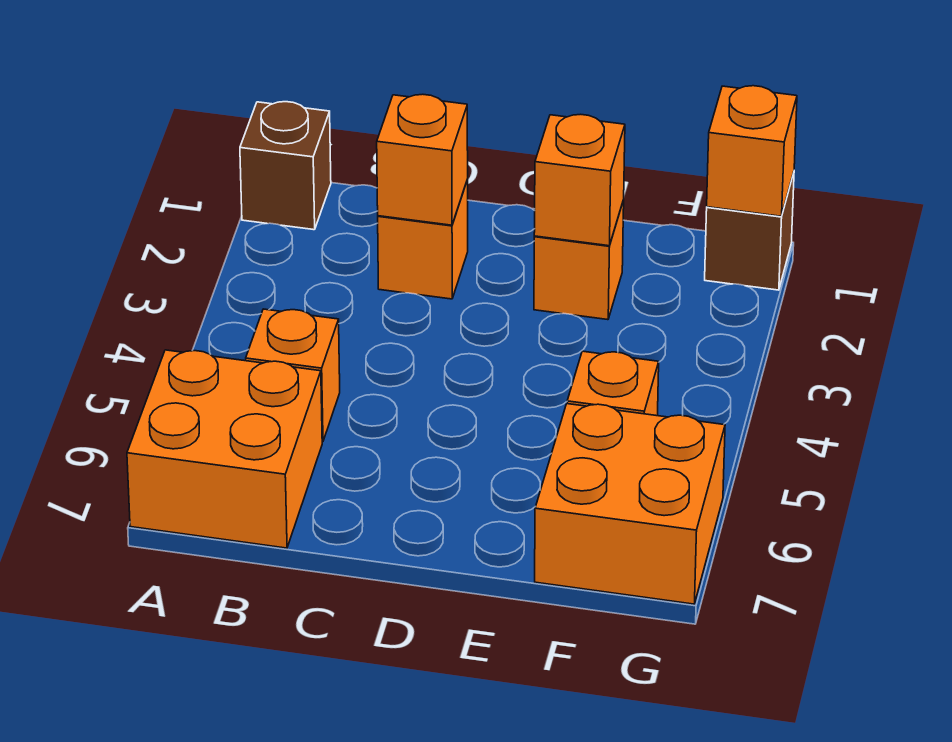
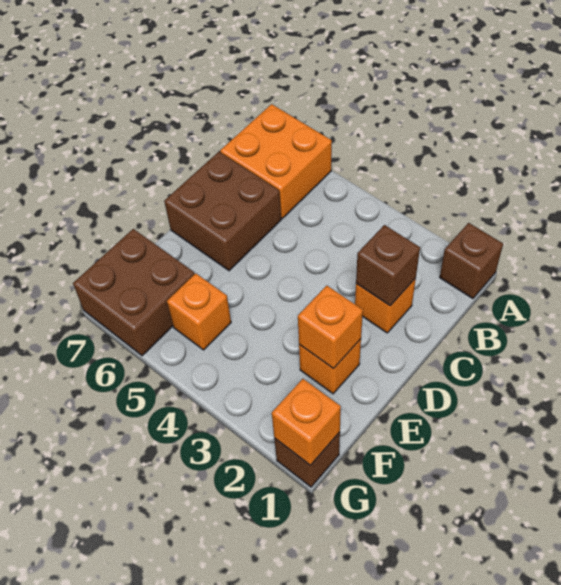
orange 1x1 brick [246,309,340,442] -> none
orange 1x1 brick [377,94,468,225] -> brown 1x1 brick [356,225,420,306]
none -> brown 2x2 brick [164,152,281,271]
orange 2x2 brick [535,404,725,604] -> brown 2x2 brick [73,229,194,356]

